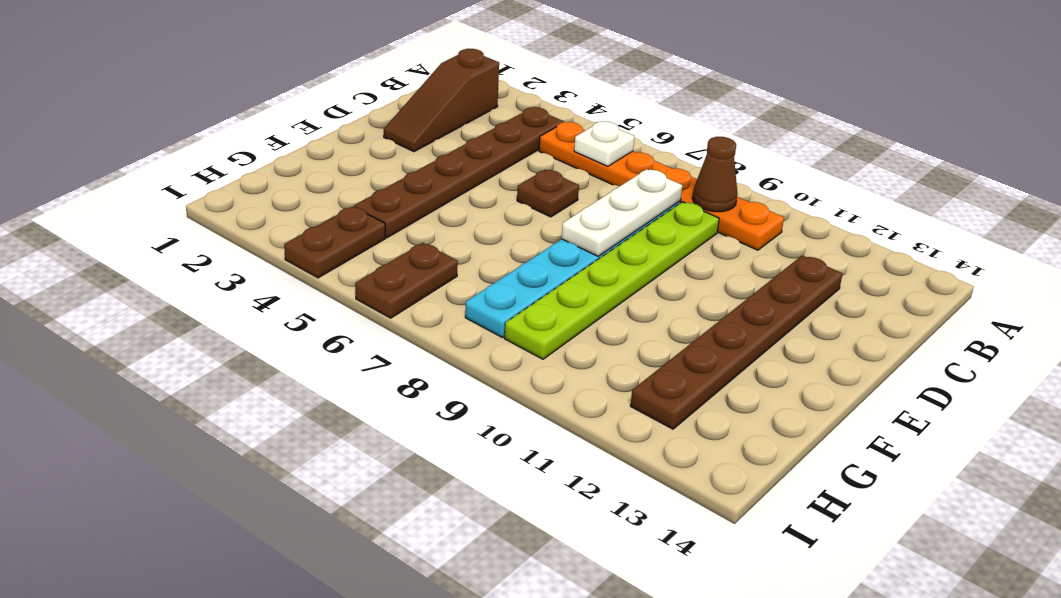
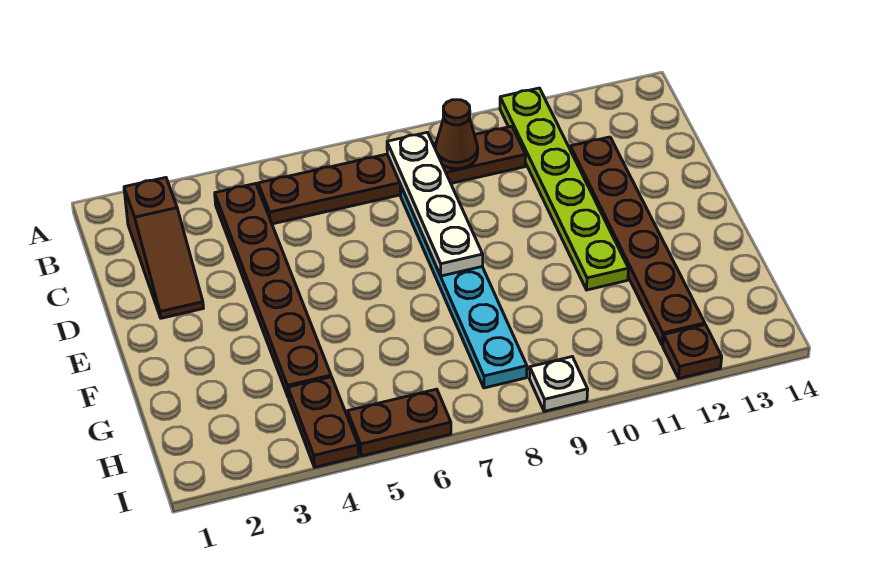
orange 1x6 plate [539,122,784,250] -> brown 1x6 plate [258,126,526,224]
white 1x1 plate [574,121,635,166] -> white 1x1 plate moved to [529,357,588,411]
white 1x3 plate [561,169,683,256] -> white 1x4 plate [387,132,483,276]
lime 1x6 plate [505,202,719,359] -> lime 1x6 plate moved to [500,88,629,290]
brown 1x1 plate [517,170,579,217] -> brown 1x1 plate moved to [663,325,722,378]
brown 1x2 plate [355,243,458,318] -> brown 1x2 plate turned to [347,389,451,456]

